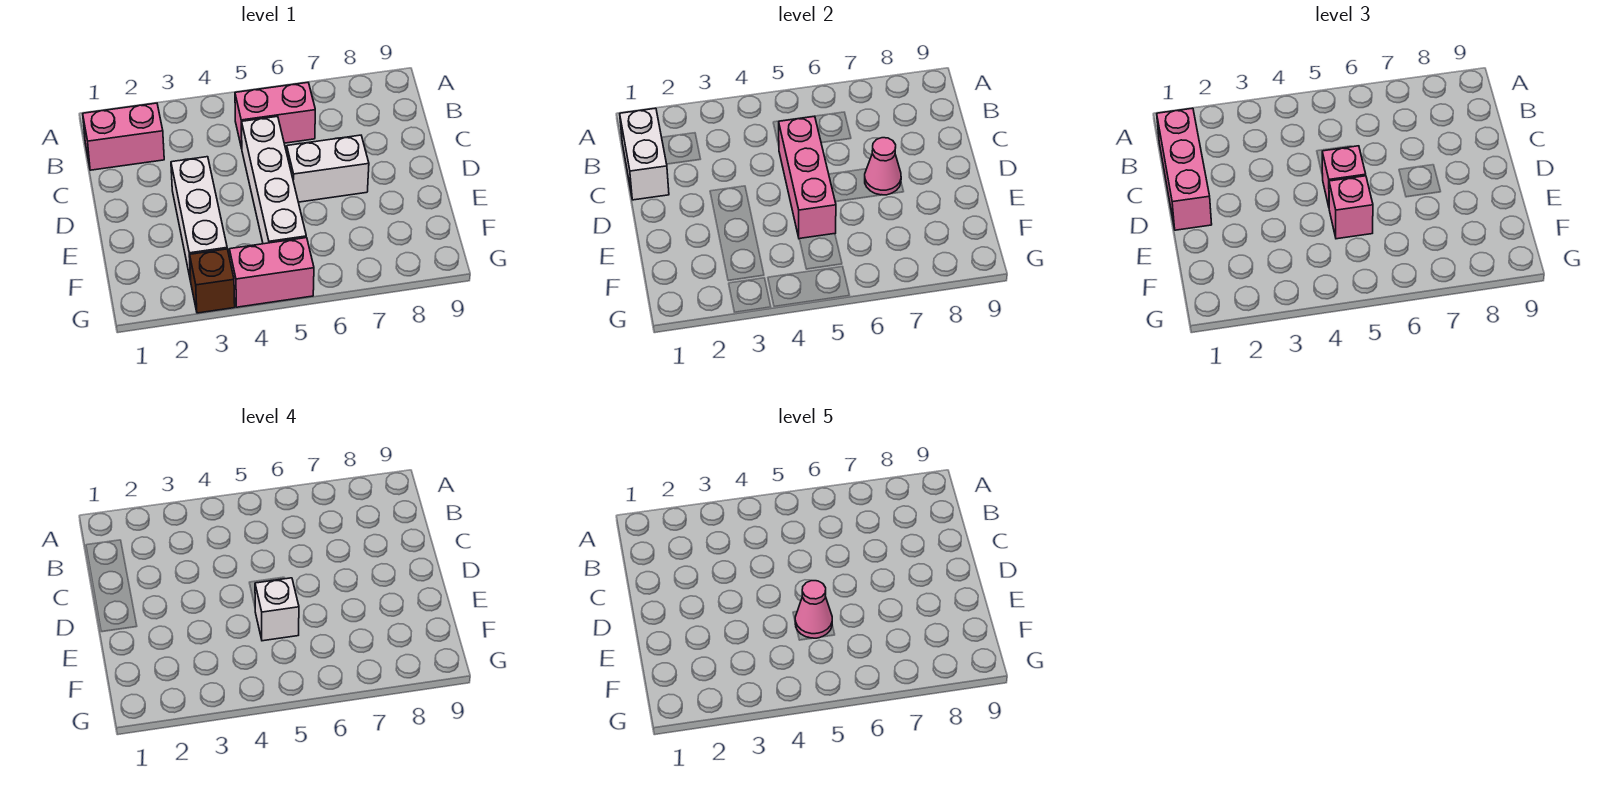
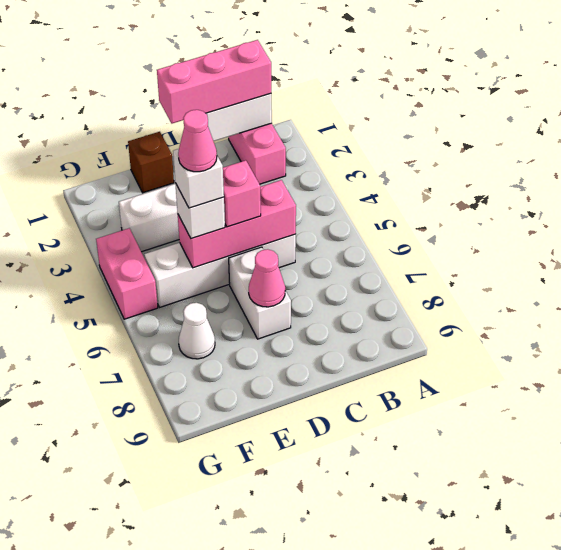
pink 1x2 brick [235,83,315,148] -> none
pink 1x1 brick [1329,176,1373,239] -> white 1x1 brick [175,183,225,239]
none -> white 1x1 cone [179,303,215,359]
brown 1x1 brick [190,249,235,313] -> brown 1x1 brick moved to [128,132,174,193]

